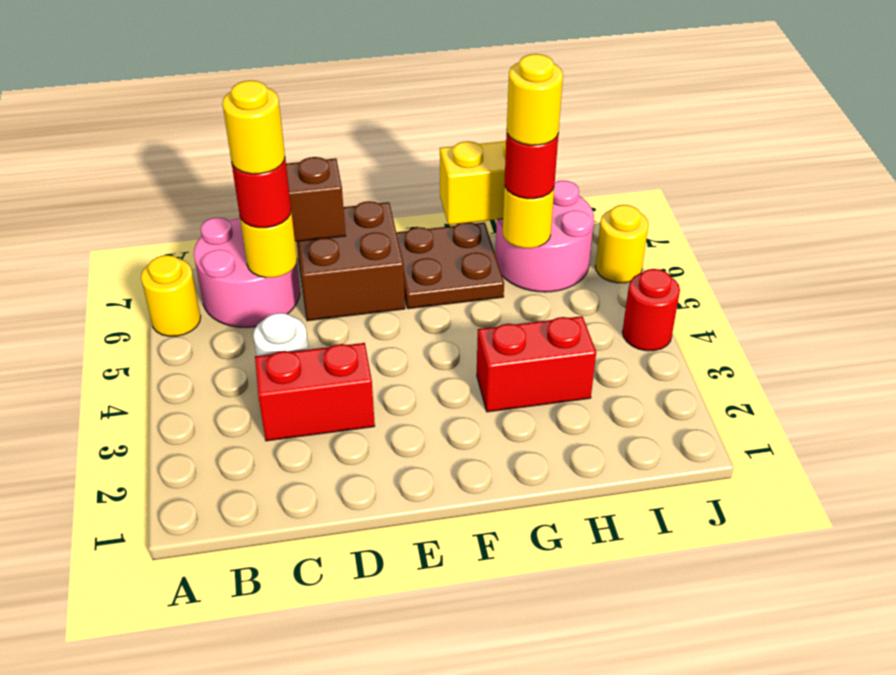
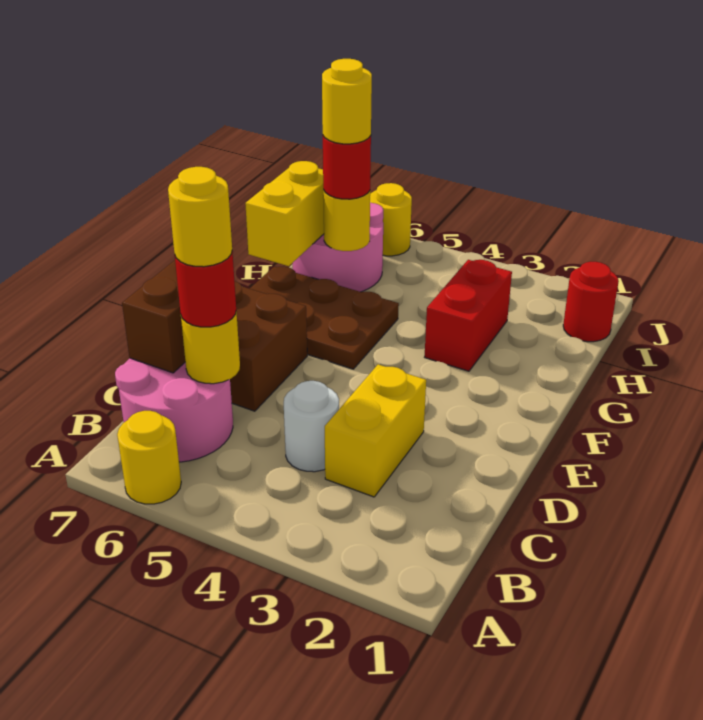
red 1x2 brick [255,343,375,441] -> yellow 1x2 brick [325,364,426,497]
brown 2x2 plate [396,222,504,309] -> brown 2x3 plate [250,266,399,369]
red 1x1 round brick [622,269,680,351] -> red 1x1 round brick moved to [563,262,619,342]

